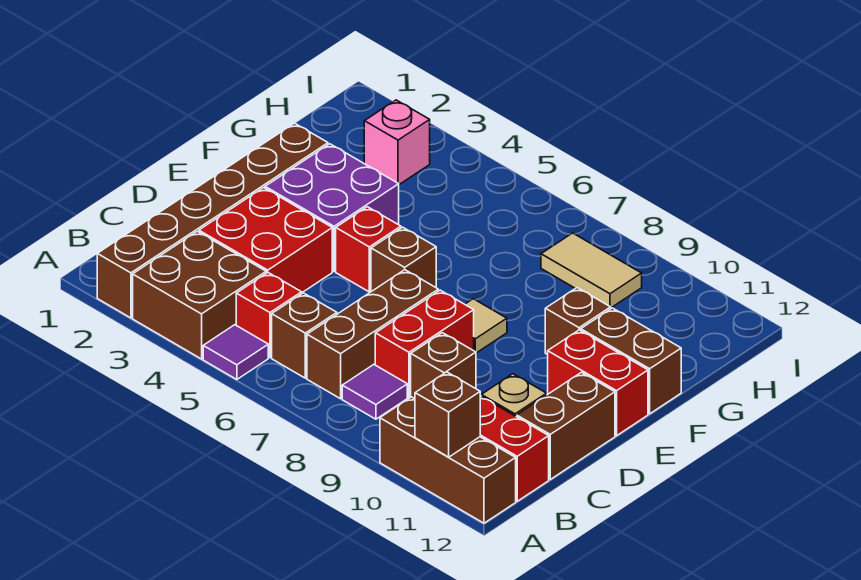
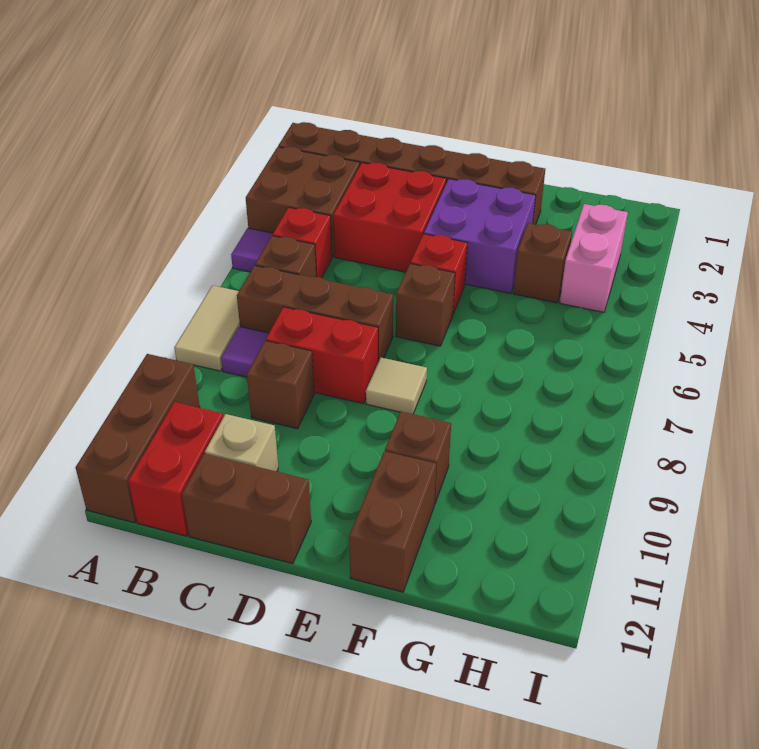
brown 1x1 brick [415,372,480,457] -> brown 1x1 brick moved to [513,223,572,303]
red 1x2 brick [548,330,648,436] -> none
pink 1x1 brick [364,100,430,184] -> pink 1x2 brick [560,204,628,312]
tan 1x2 tile [541,233,642,308] -> tan 1x2 tile moved to [174,285,240,371]

